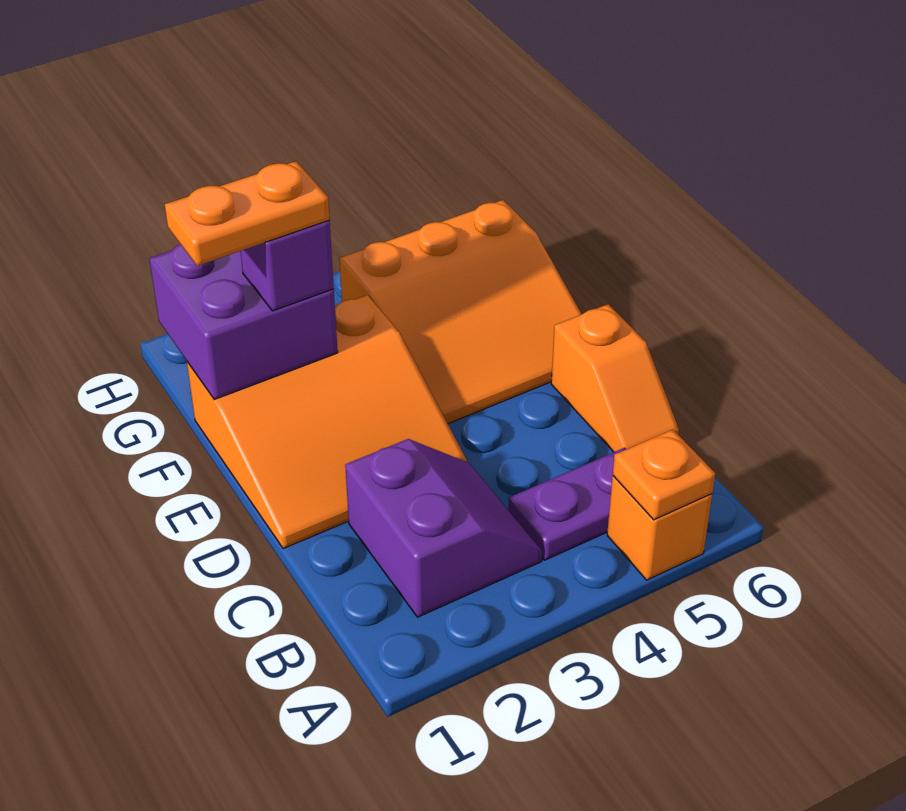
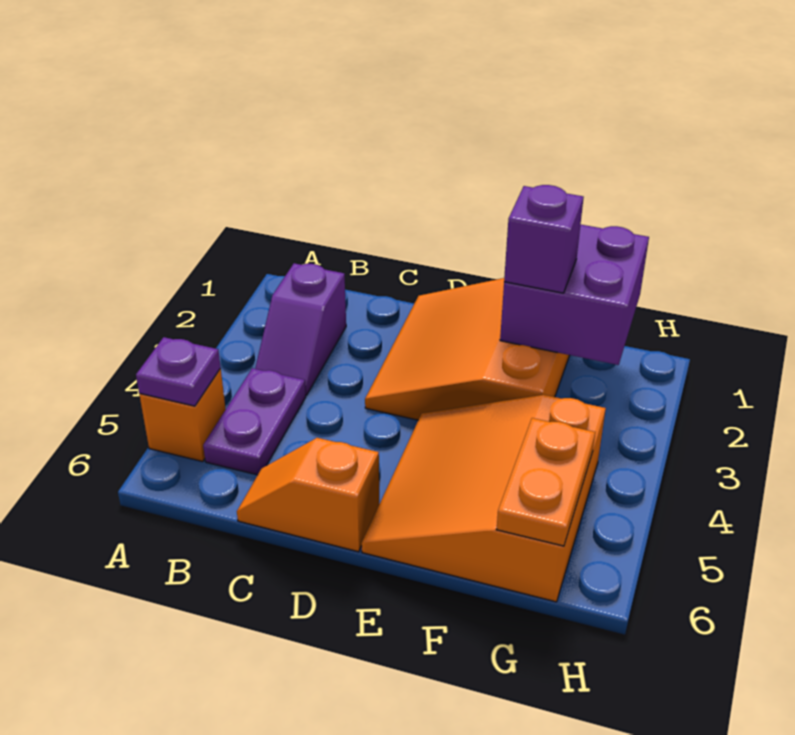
orange 1x1 plate [613,430,715,520] -> purple 1x1 plate [136,337,221,406]
purple 2x2 slope [345,439,542,617] -> purple 1x2 slope [255,263,346,395]
orange 1x2 plate [165,161,330,266] -> orange 1x2 plate moved to [496,418,595,546]

